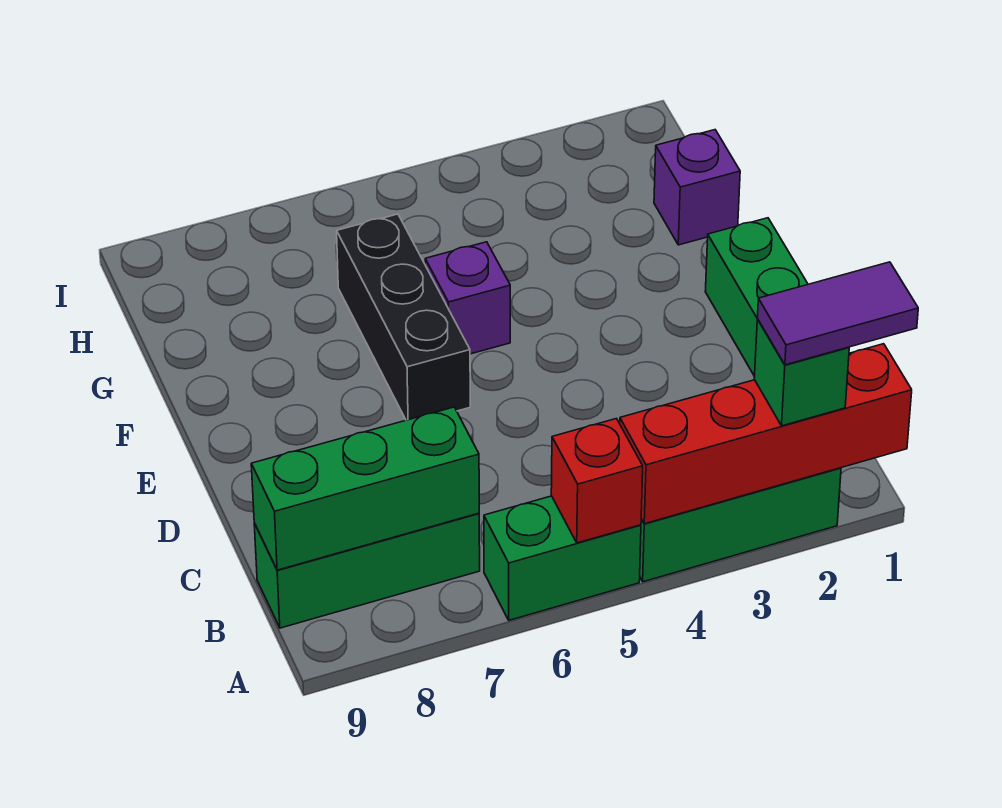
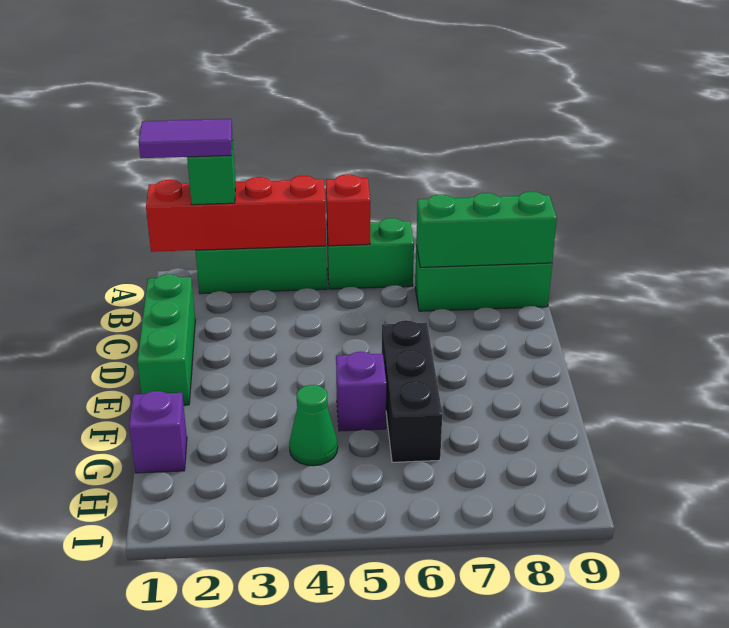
none -> green 1x1 cone [289,385,338,466]

